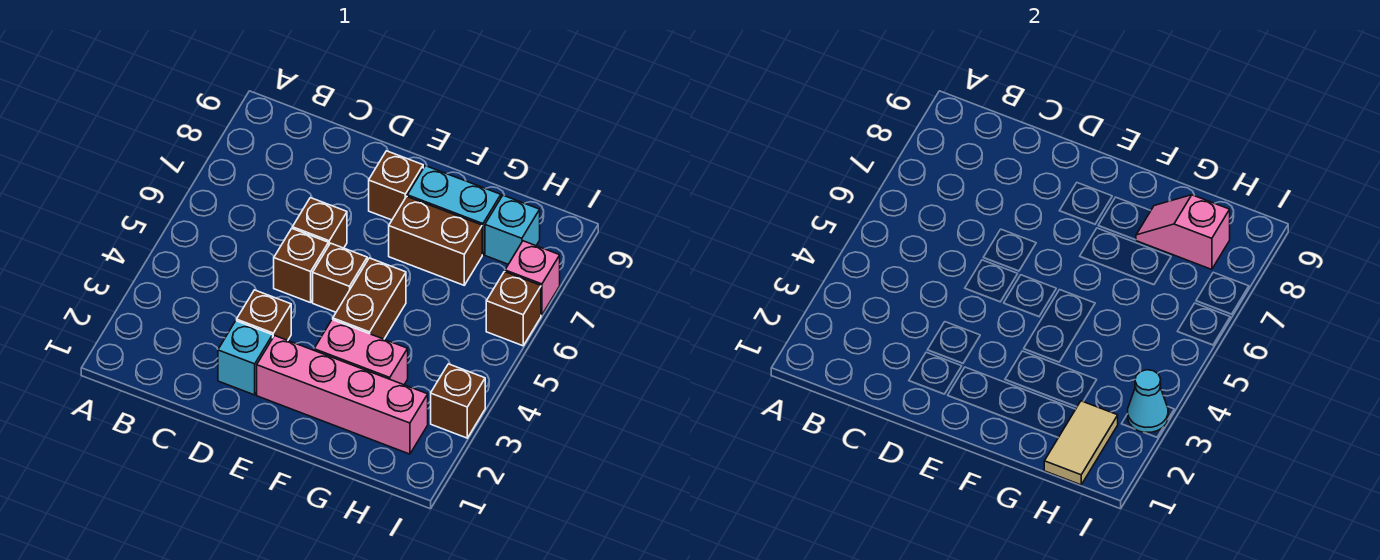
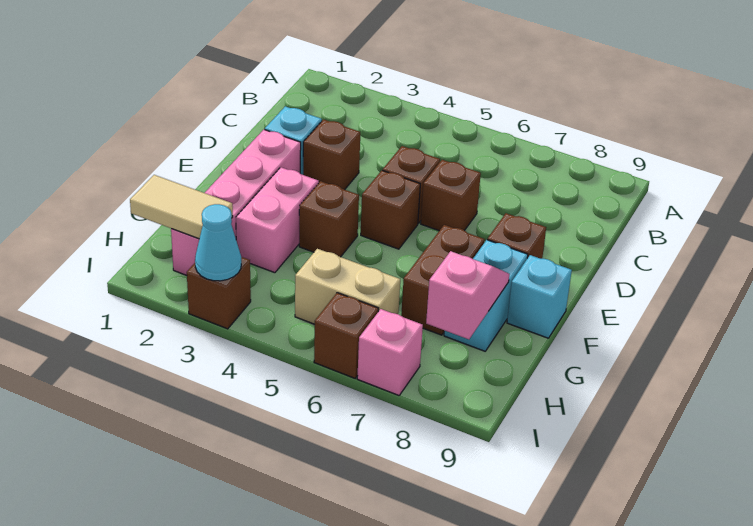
brown 1x2 brick [333,258,406,339] -> brown 1x1 brick [299,181,359,257]
none -> tan 1x2 brick [295,249,400,324]
cyan 1x1 brick [485,195,540,264] -> cyan 1x1 brick moved to [507,255,572,338]

